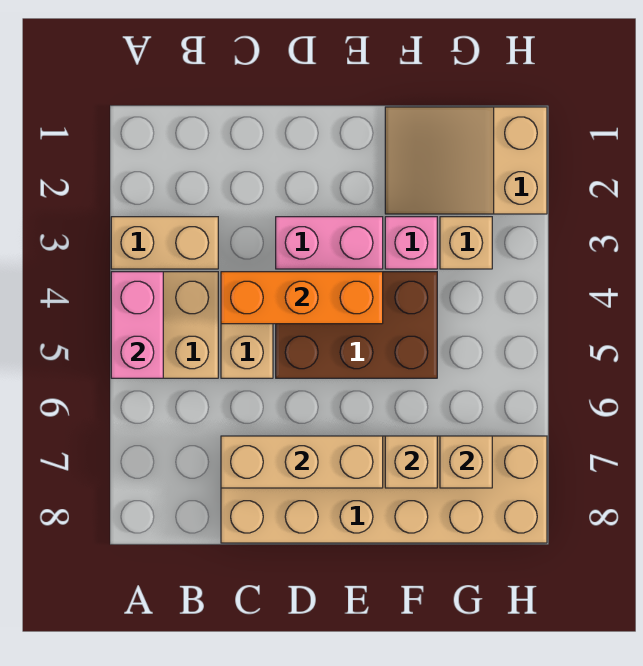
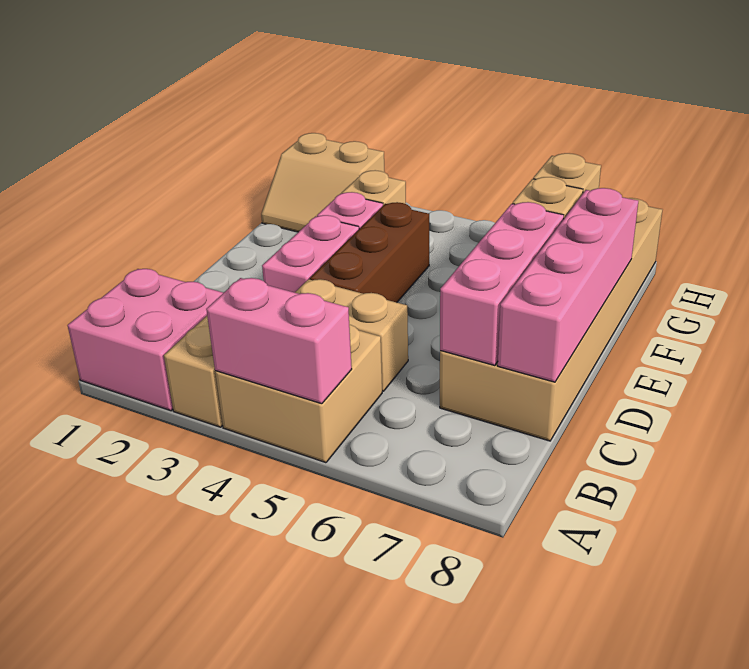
none -> pink 2x2 brick [67,269,223,411]
orange 1x3 brick [221,272,383,324] -> none
tan 1x3 brick [221,436,383,488] -> pink 1x3 brick [440,202,564,366]
none -> pink 1x4 brick [498,188,638,382]
brown 2x3 brick [276,272,437,378] -> brown 1x3 brick [310,202,429,302]
tan 2x3 slope [385,107,547,214] -> tan 2x2 slope [261,133,385,232]

